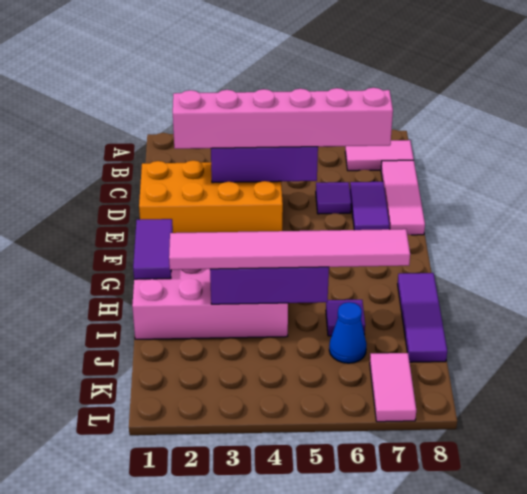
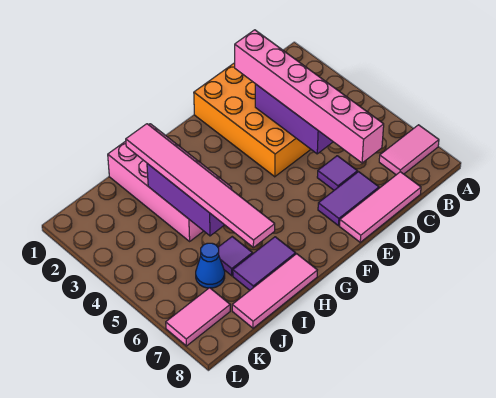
pink 1x2 tile [345,140,414,171] -> pink 1x2 tile turned to [379,125,439,175]
purple 1x2 tile [133,219,173,279] -> purple 1x2 tile moved to [233,237,296,290]
purple 1x3 tile [398,273,447,362] -> pink 1x3 tile [232,254,317,328]

